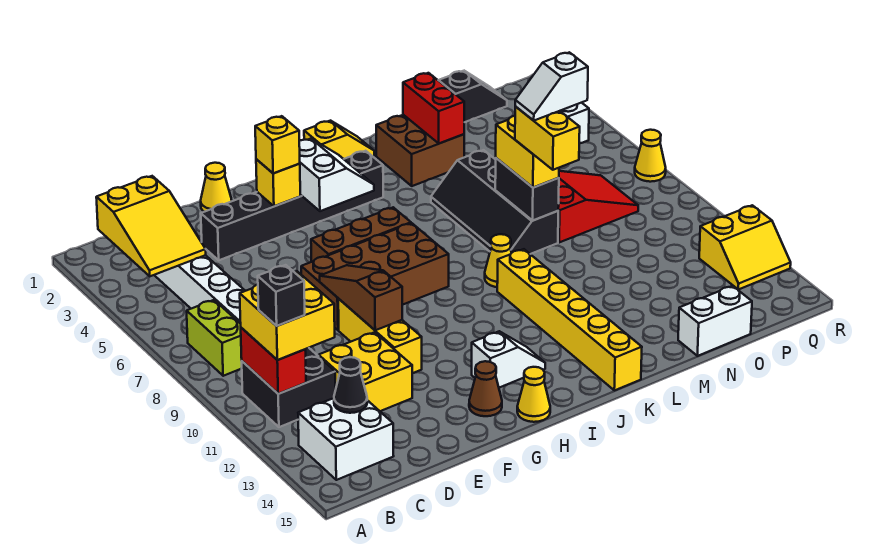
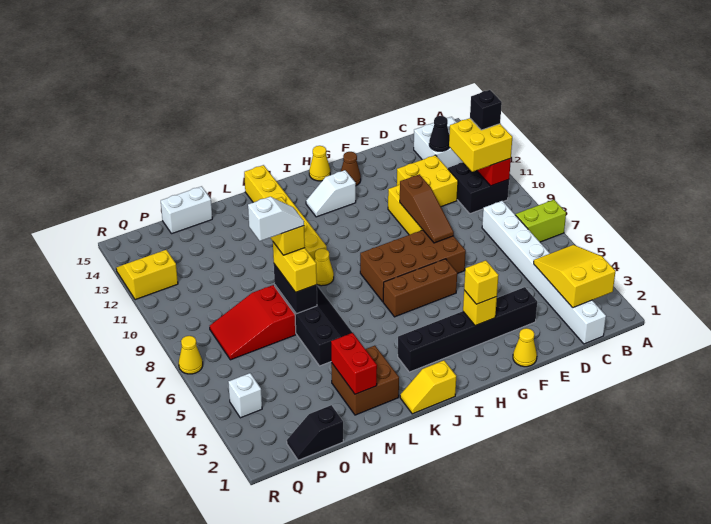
lime 1x2 brick [187,300,242,376] -> lime 1x2 brick turned to [516,200,566,242]
white 2x2 slope [299,139,374,211] -> none

